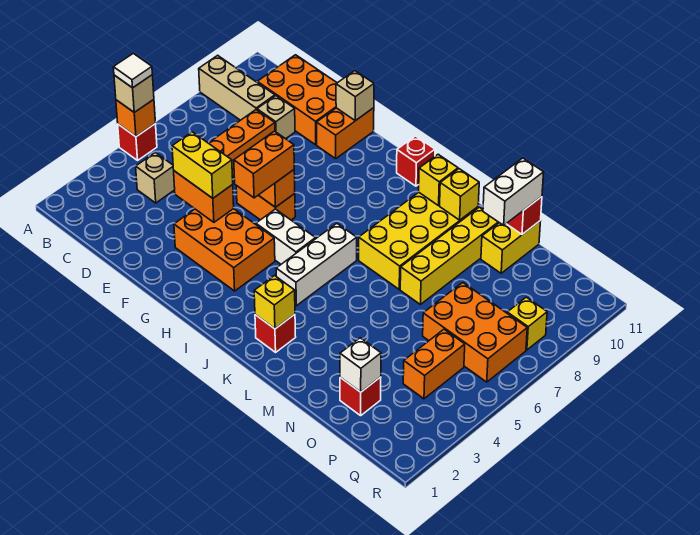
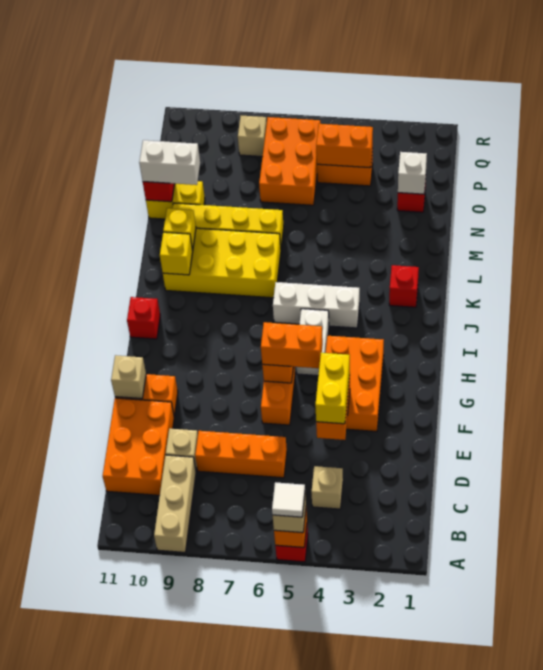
yellow 1x1 brick [254,276,295,329] -> none
none -> orange 1x2 brick [316,124,373,168]
yellow 1x1 brick [507,297,547,350] -> tan 1x1 brick [238,116,267,157]

